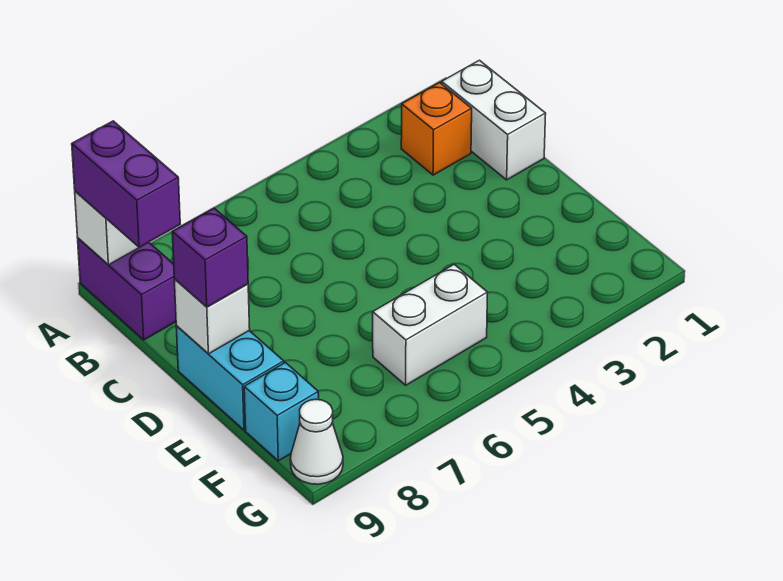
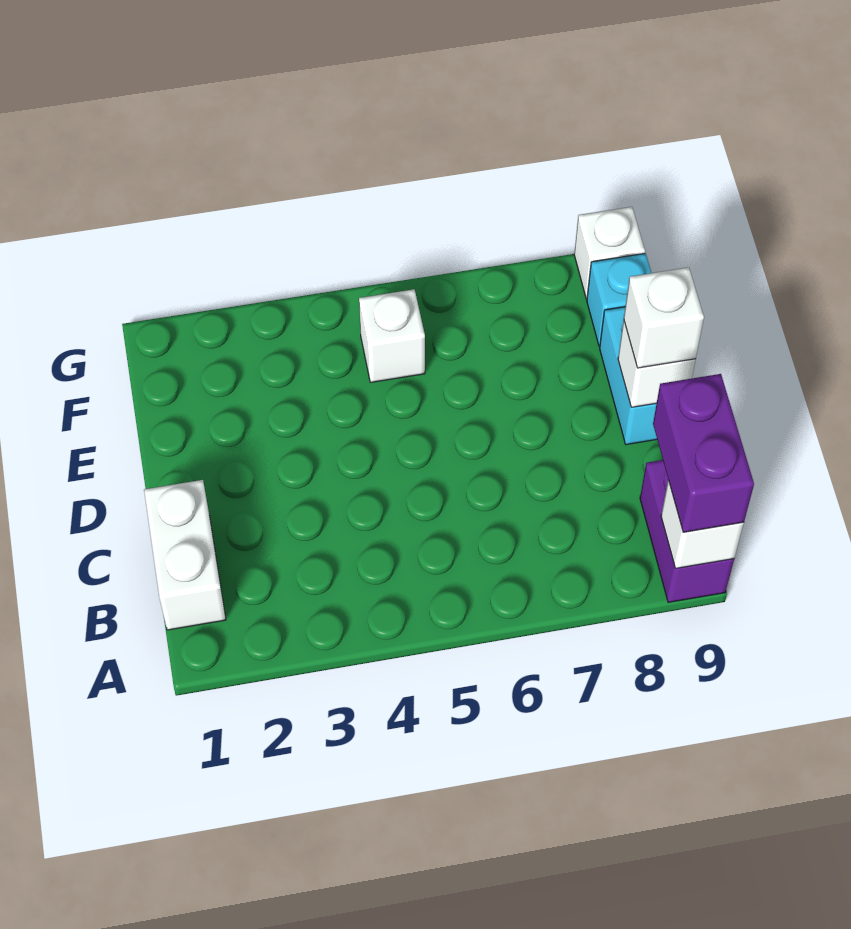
orange 1x1 brick [401,83,472,175] -> none
purple 1x1 brick [172,208,248,307] -> white 1x1 brick [624,267,704,368]
white 1x2 brick [373,264,488,385] -> white 1x1 brick [359,289,425,382]
white 1x1 cone [290,399,343,484] -> white 1x1 brick [574,207,645,299]

